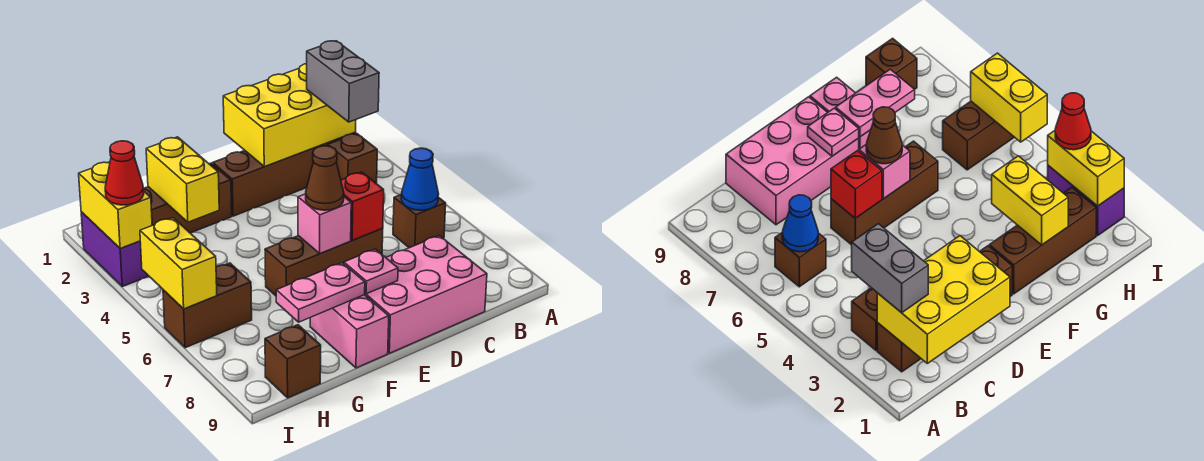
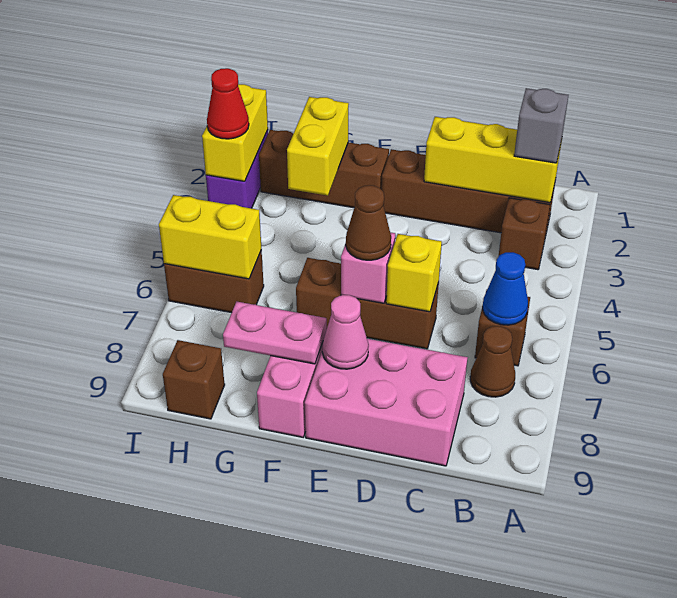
yellow 2x3 brick [223,64,356,167] -> yellow 1x3 brick [424,117,562,203]
grey 1x2 brick [307,41,379,122] -> grey 1x1 brick [514,88,568,163]
none -> brown 1x1 cone [470,326,515,397]
red 1x1 brick [341,172,384,240] -> yellow 1x1 brick [386,234,442,312]
pink 1x1 plate [344,249,398,294] -> pink 1x1 cone [322,295,369,369]
yellow 1x2 brick [140,218,217,309] -> yellow 1x2 brick turned to [159,195,261,279]

